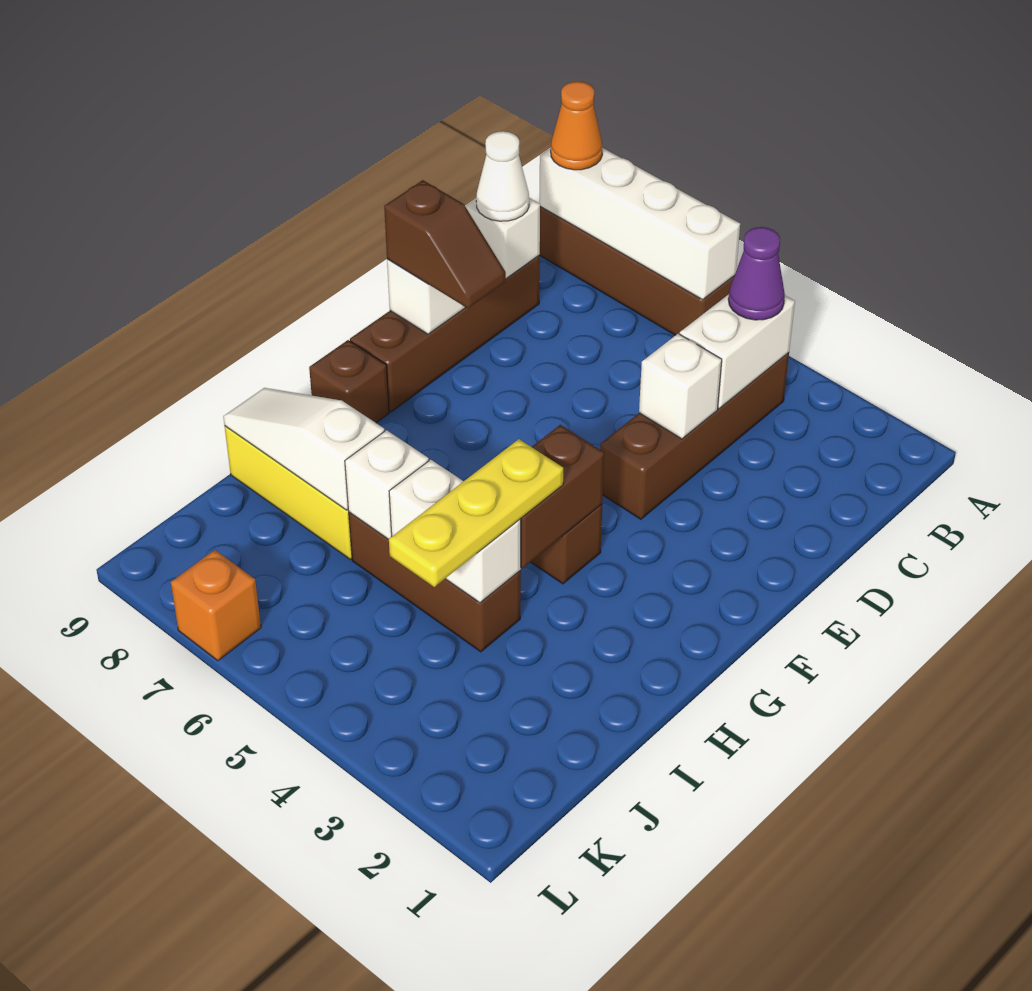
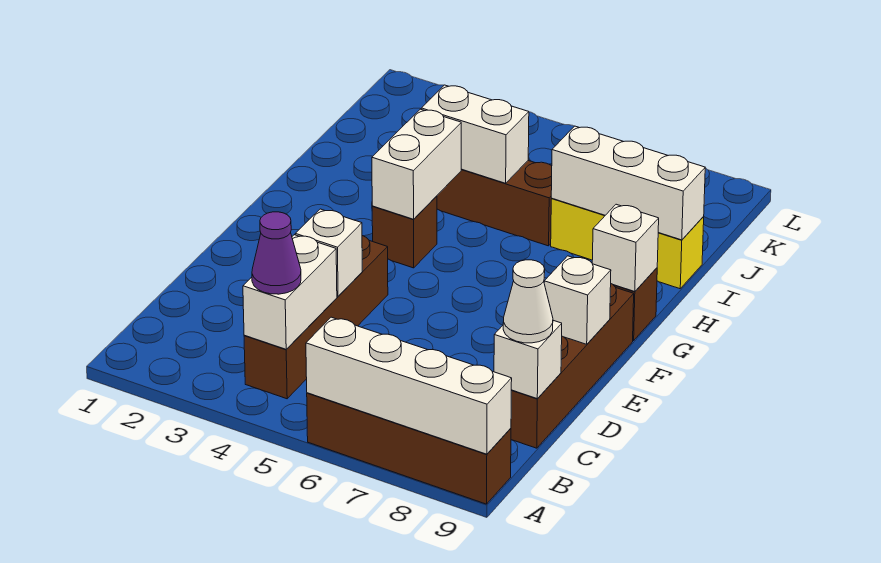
orange 1x1 cone [551,82,602,170] -> none
brown 1x2 slope [384,180,506,308] -> none
brown 1x2 brick [521,425,604,568] -> white 1x2 brick [372,109,461,219]
yellow 1x3 plate [389,439,563,587] -> none
white 1x1 brick [345,430,429,539] -> white 1x1 brick moved to [592,204,659,292]
white 1x3 slope [223,388,385,510] -> white 1x3 brick [551,126,705,240]
orange 1x1 brick [171,550,261,661] -> none

